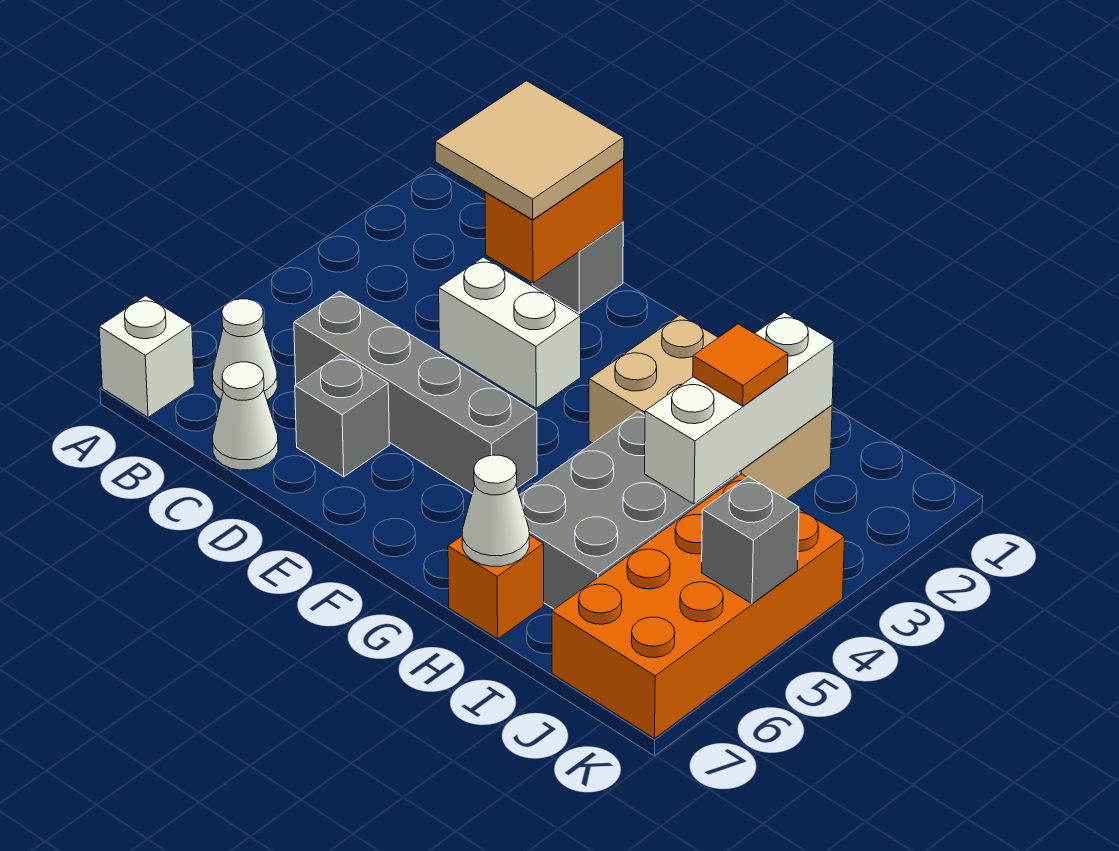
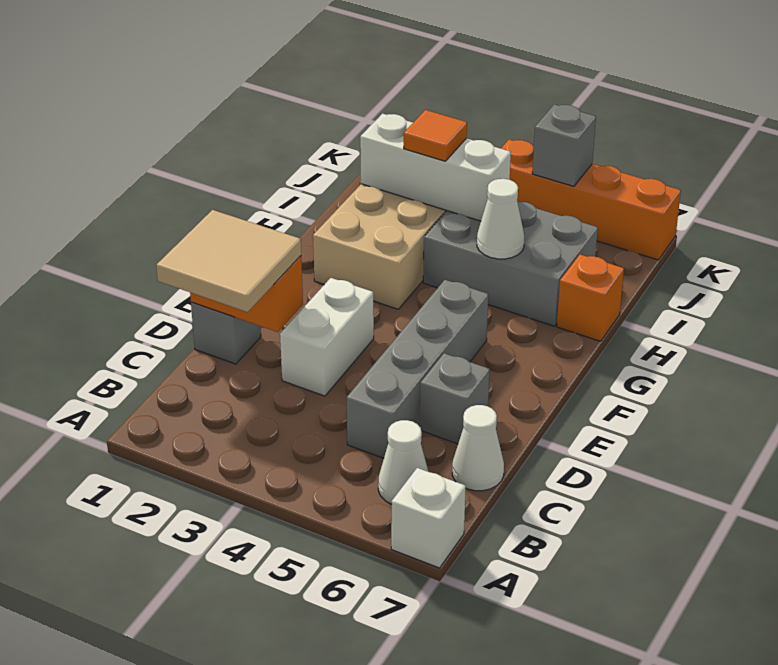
white 1x1 cone [462,455,529,566] -> white 1x1 cone moved to [477,179,524,259]
orange 2x4 brick [552,474,845,738] -> orange 1x4 brick [501,140,681,260]

